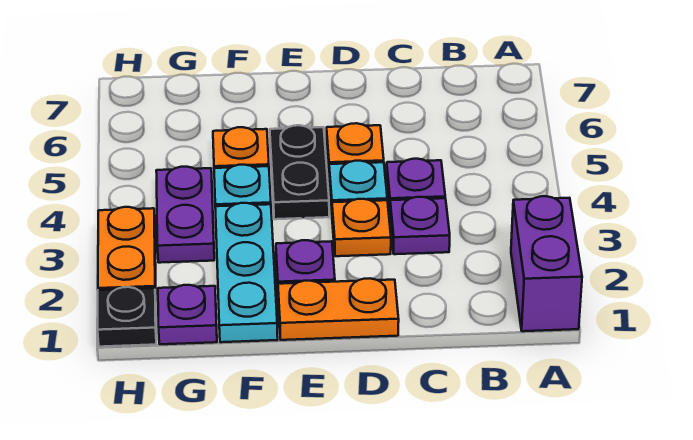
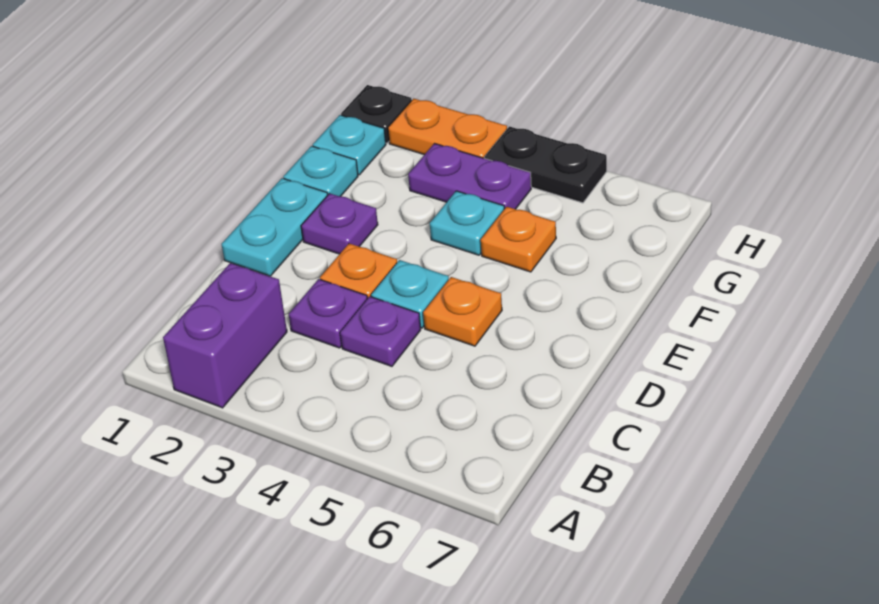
purple 1x2 brick [511,196,582,331] -> purple 1x2 brick turned to [163,263,287,408]
orange 1x2 plate [278,278,399,340] -> cyan 1x2 plate [222,178,328,276]
black 1x2 plate [270,125,329,219] -> black 1x2 plate moved to [484,126,607,203]
cyan 1x3 plate [215,203,278,342] -> cyan 1x1 plate [283,146,358,196]
purple 1x1 plate [158,285,217,344] -> cyan 1x1 plate [313,115,386,175]

